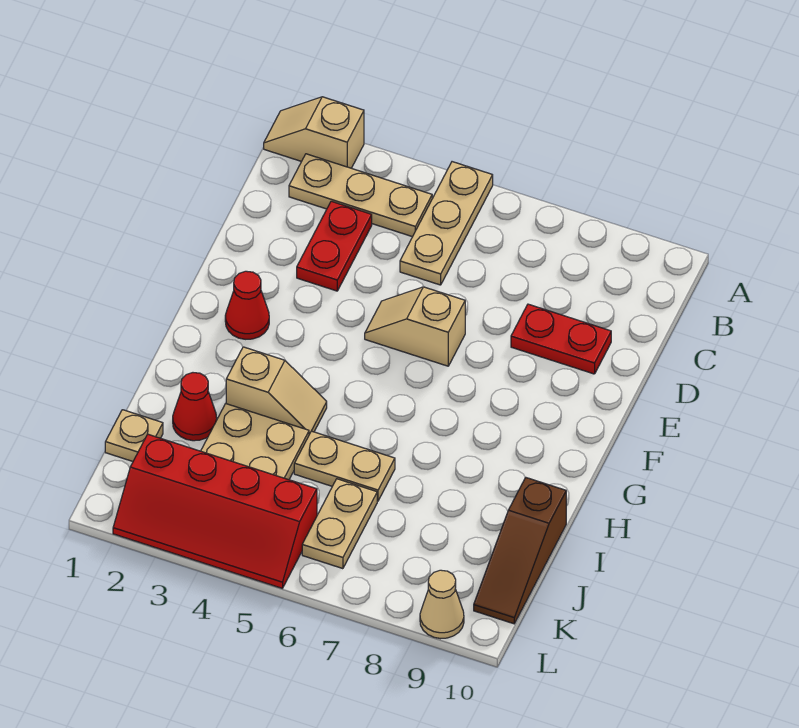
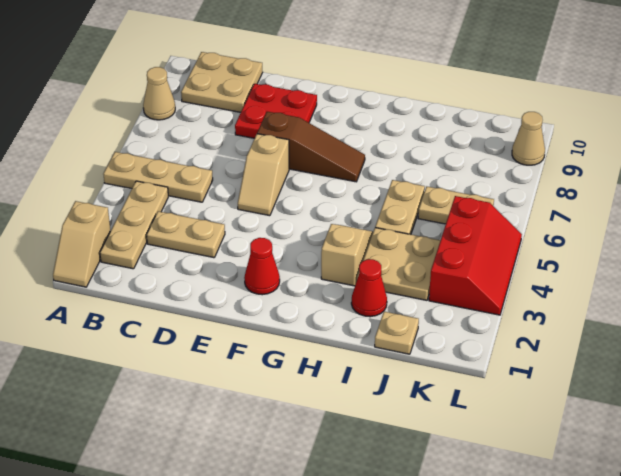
none -> tan 1x1 cone [143,67,175,120]
none -> tan 2x2 plate [181,52,263,112]
red 1x2 plate [297,201,372,291] -> tan 1x2 plate [147,211,225,258]
red 1x2 plate [511,304,611,374] -> red 2x2 plate [235,84,317,138]
brown 1x3 slope [474,477,566,624] -> brown 1x3 slope moved to [257,112,365,182]
red 2x4 slope [113,434,317,588] -> red 2x3 slope [429,196,522,315]

